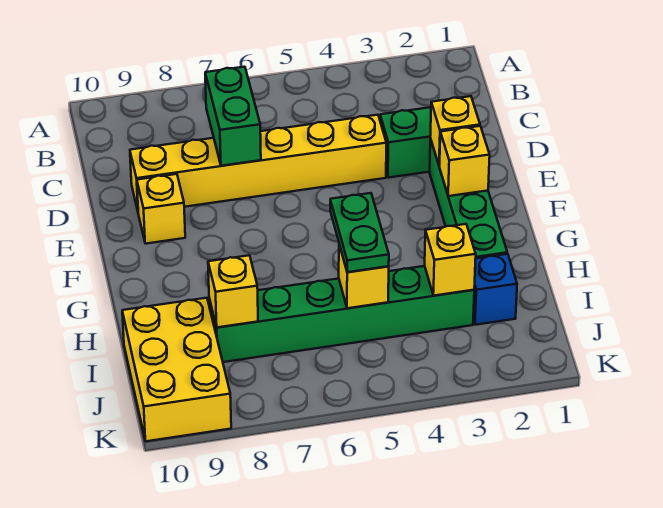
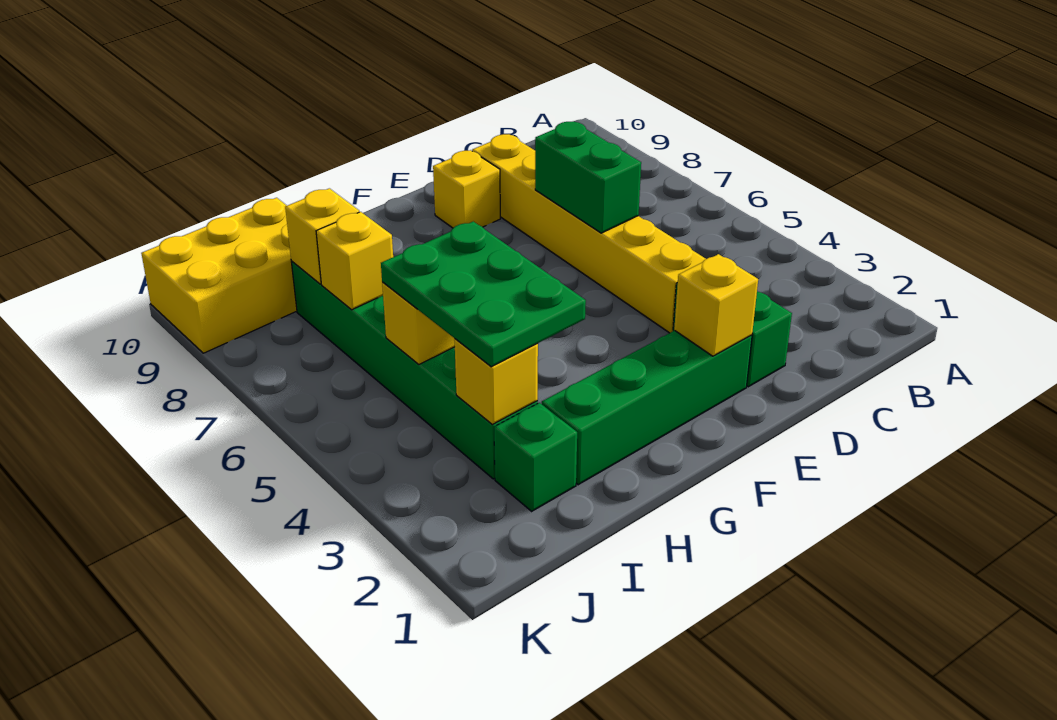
green 1x2 brick [205,67,261,166] -> green 1x2 brick turned to [535,121,641,233]
yellow 1x1 brick [439,126,490,196] -> yellow 1x1 brick moved to [316,212,393,310]
green 1x2 plate [330,193,389,272] -> green 2x3 plate [381,221,586,367]
blue 1x1 brick [473,254,517,325] -> green 1x1 brick [494,403,577,511]

